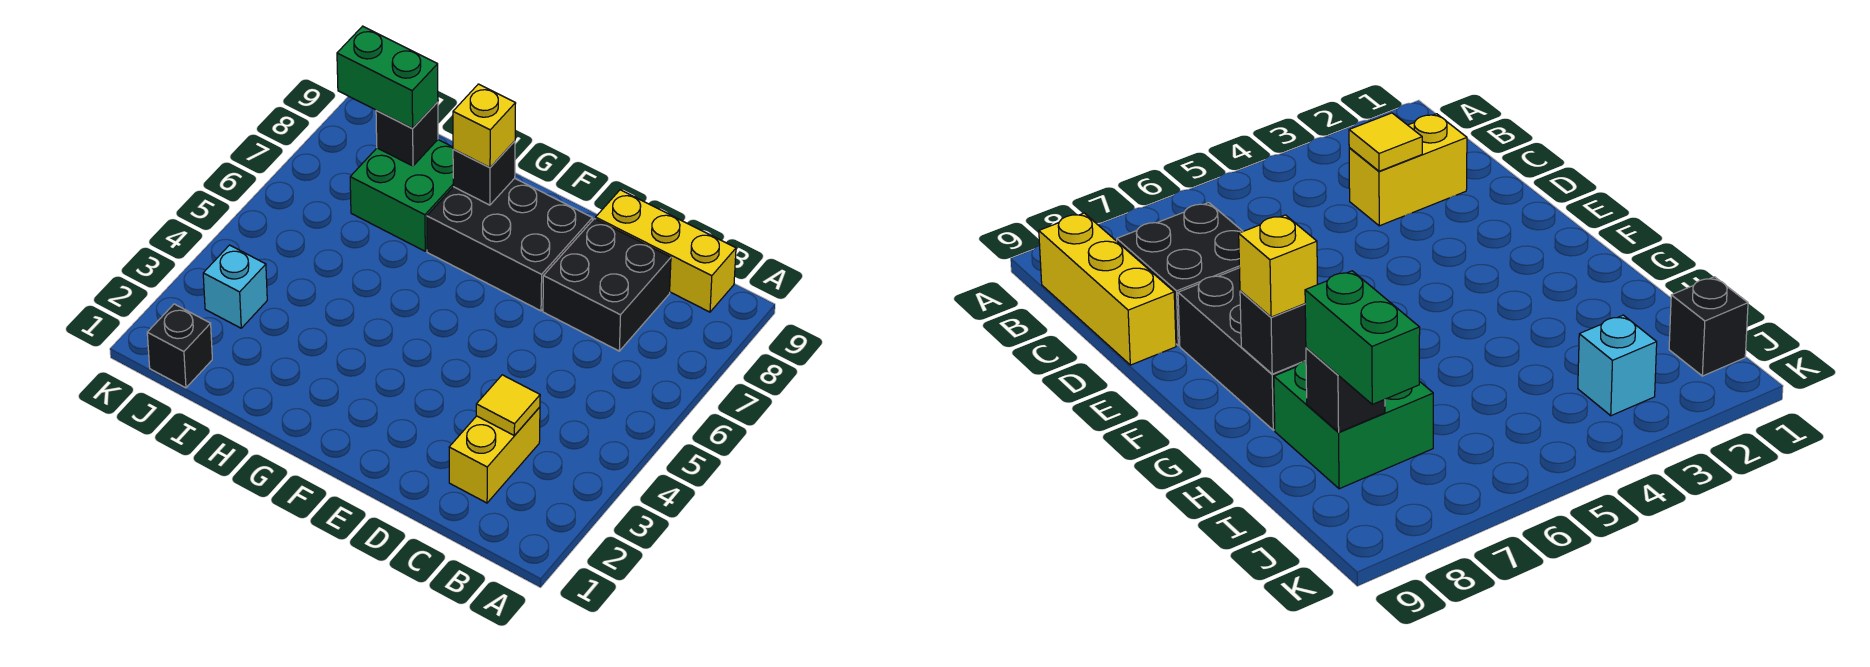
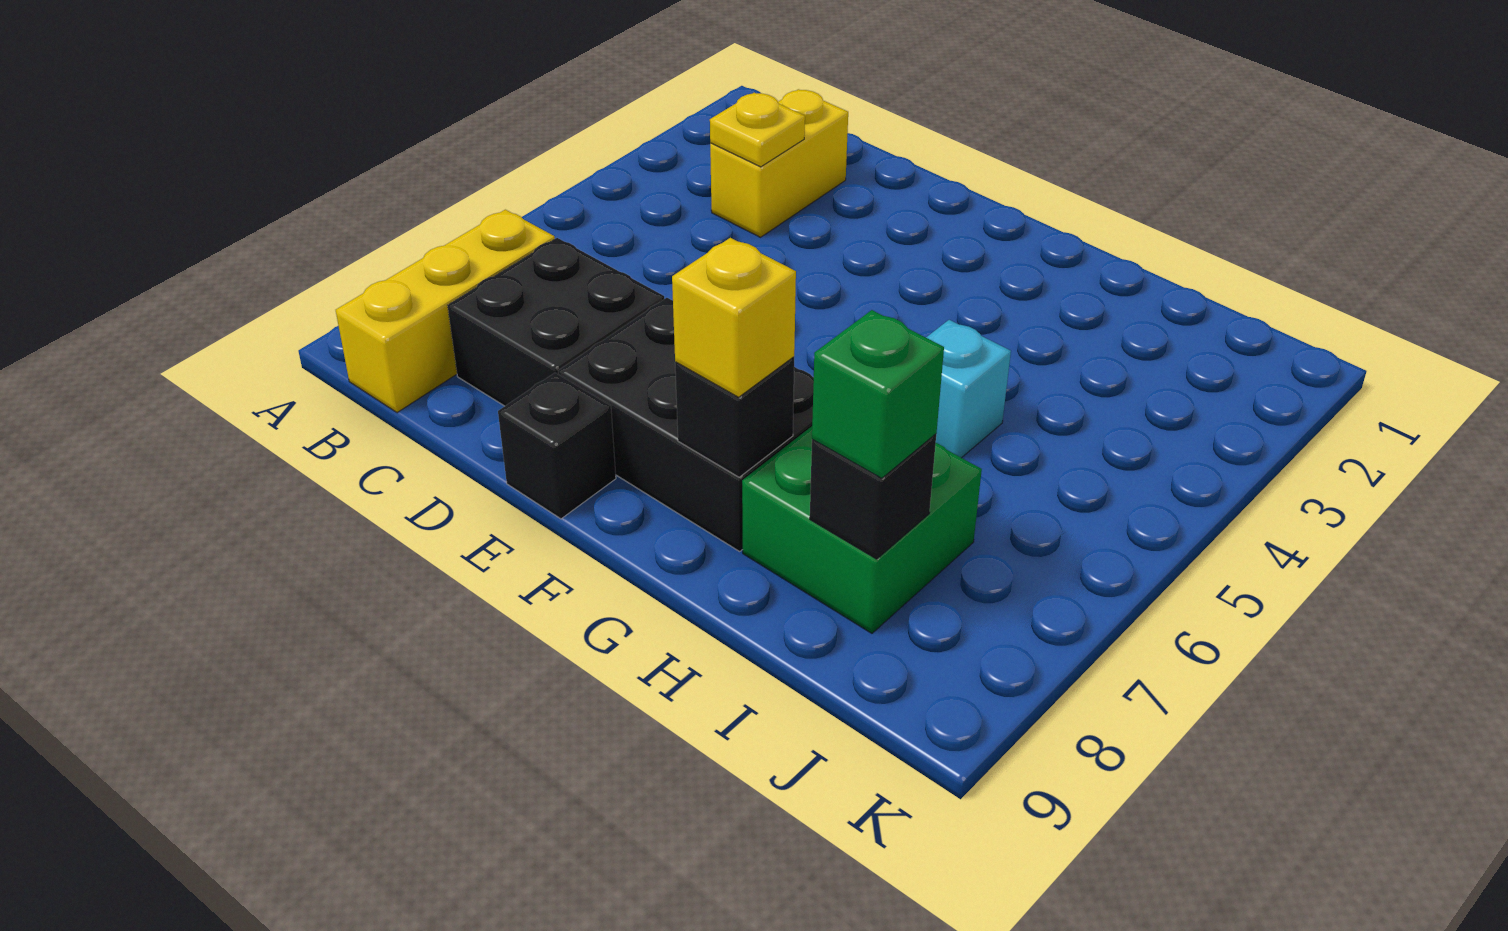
yellow 1x3 brick [596,190,736,312] -> yellow 1x3 brick turned to [336,210,555,413]
yellow 1x1 tile [476,375,540,436] -> yellow 1x1 plate [710,93,805,167]
green 1x2 brick [337,26,438,129] -> green 1x1 brick [812,310,944,478]
black 1x1 brick [147,304,212,388] -> black 1x1 brick moved to [498,373,616,519]
cyan 1x1 brick [203,245,267,328] -> cyan 1x1 brick moved to [926,320,1011,458]

